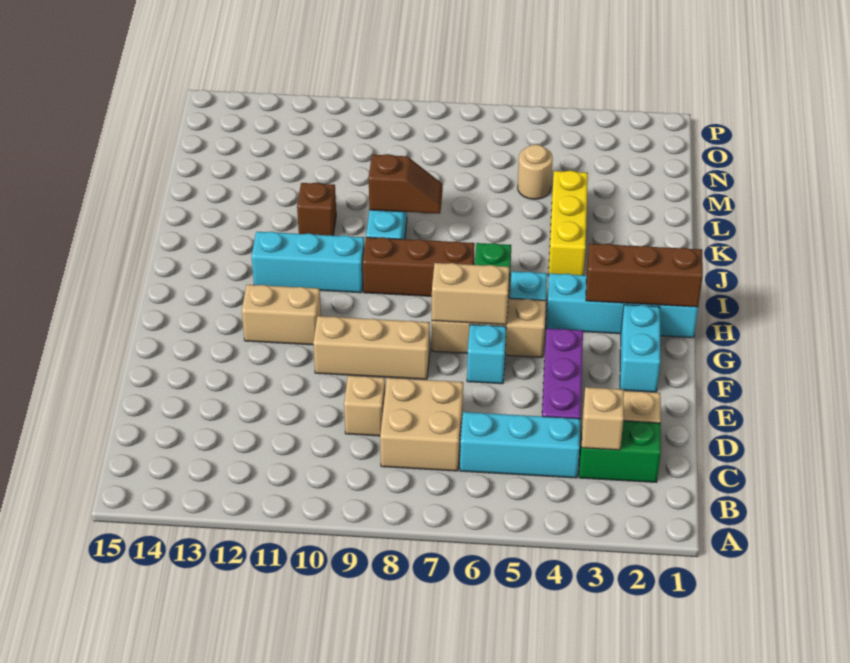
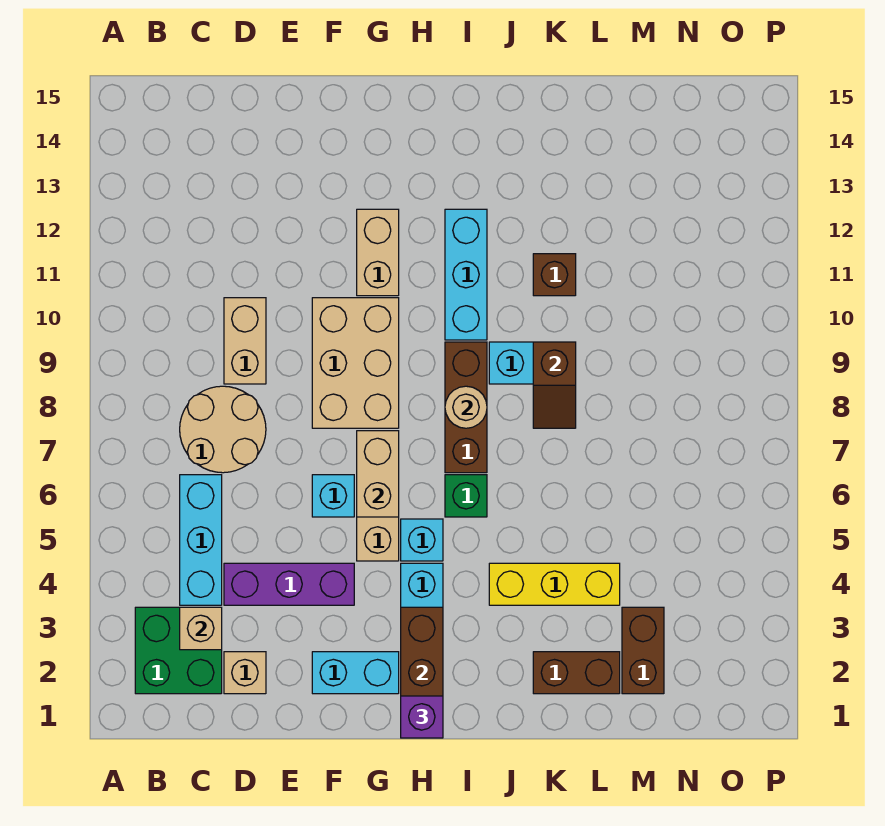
green 1x2 brick [579,421,661,482] -> green 2x2 brick [135,607,222,694]
tan 2x2 brick [380,378,463,471] -> tan 2x2 round brick [180,386,266,473]
tan 1x1 brick [344,376,385,436] -> tan 1x2 brick [224,298,266,384]
tan 1x3 brick [313,316,430,379] -> tan 2x3 brick [312,298,399,428]
none -> purple 1x1 brick [401,696,443,738]
none -> brown 1x2 brick [533,652,620,694]
none -> brown 1x2 brick [622,607,664,694]
tan 1x1 round brick [518,145,553,199] -> tan 1x1 round brick moved to [445,386,487,428]

